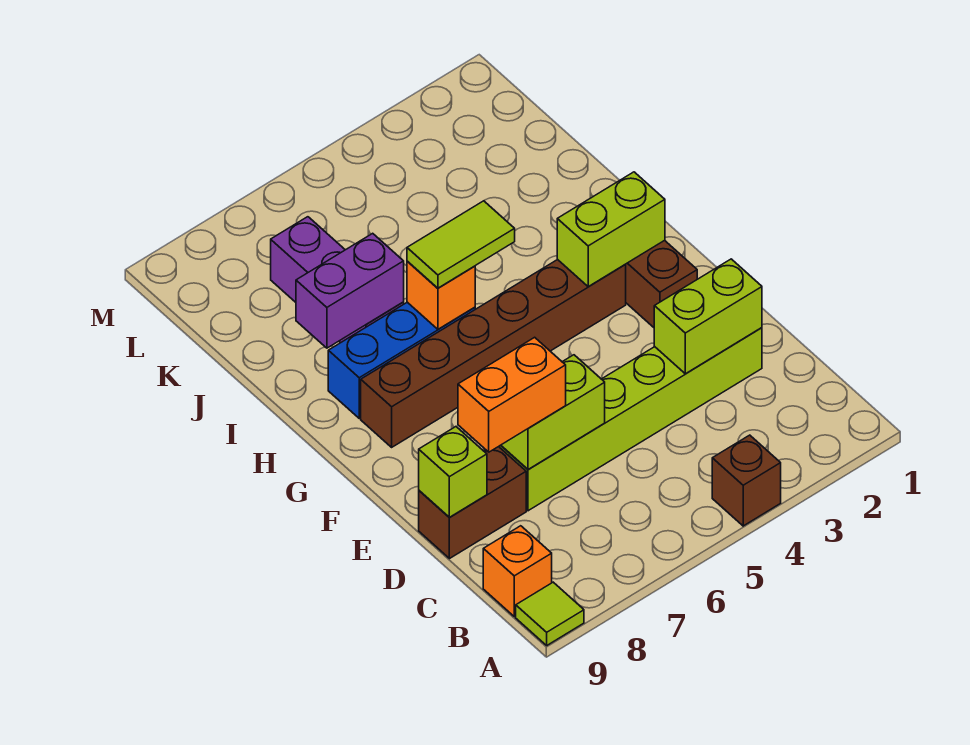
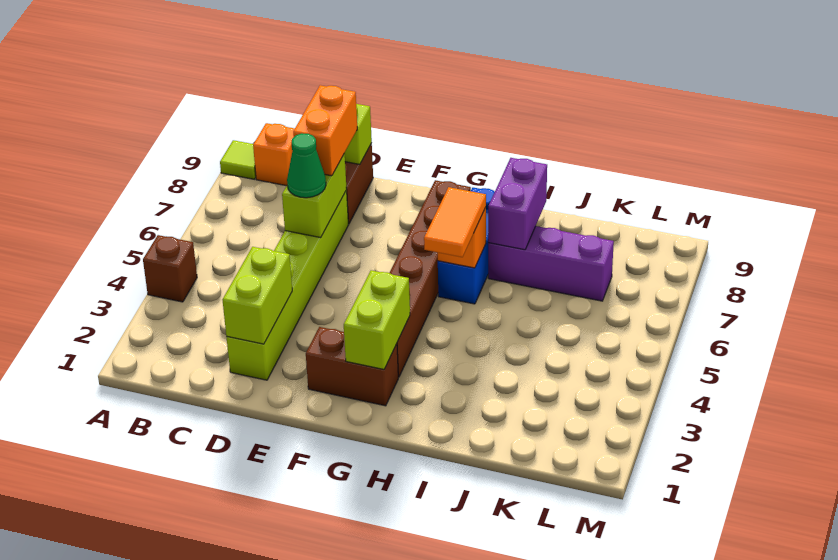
none -> green 1x1 cone [287,133,326,198]
lime 1x2 tile [407,201,515,288] -> orange 1x2 tile [424,187,486,257]

